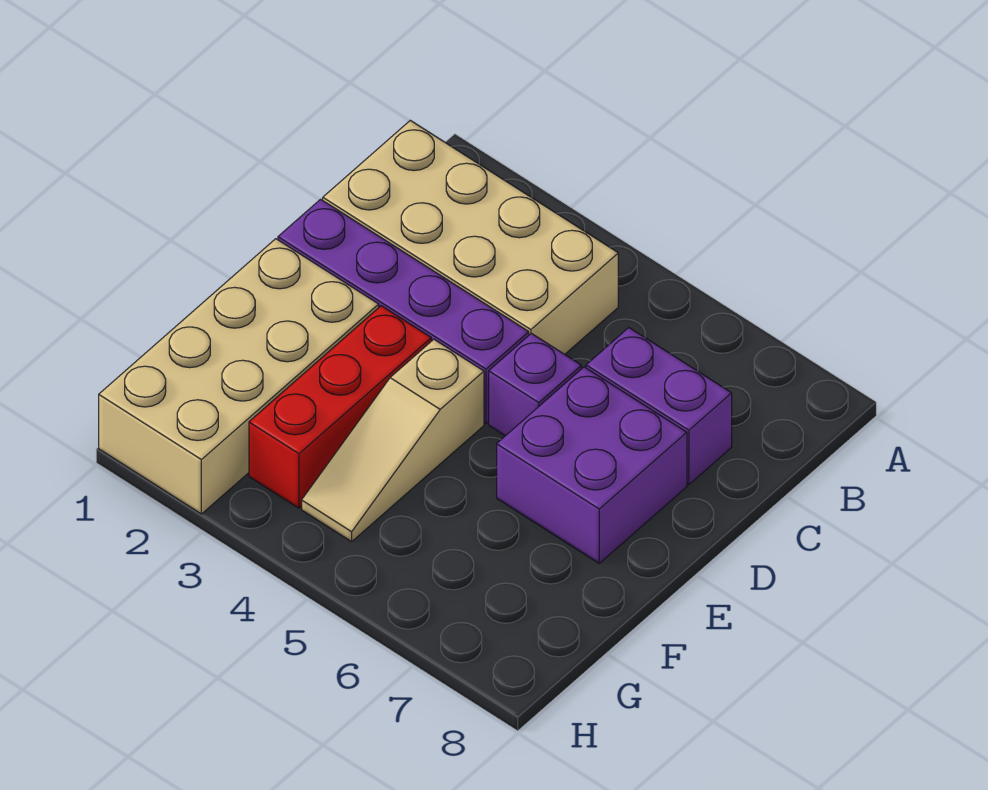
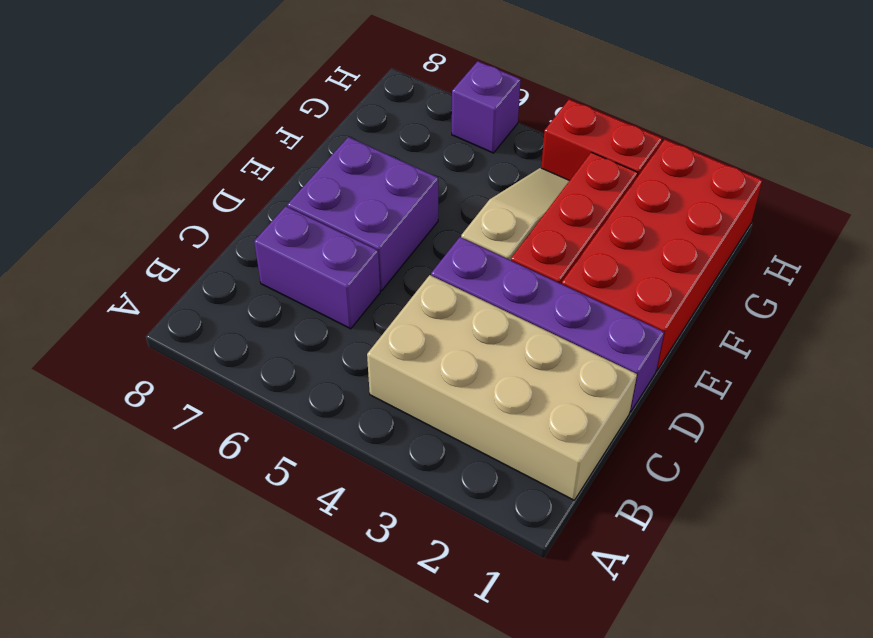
purple 1x1 brick [489,333,581,436] -> purple 1x1 brick moved to [452,61,521,153]
tan 2x4 brick [99,239,379,514] -> red 2x4 brick [562,139,762,371]
none -> red 1x2 brick [541,99,662,180]

